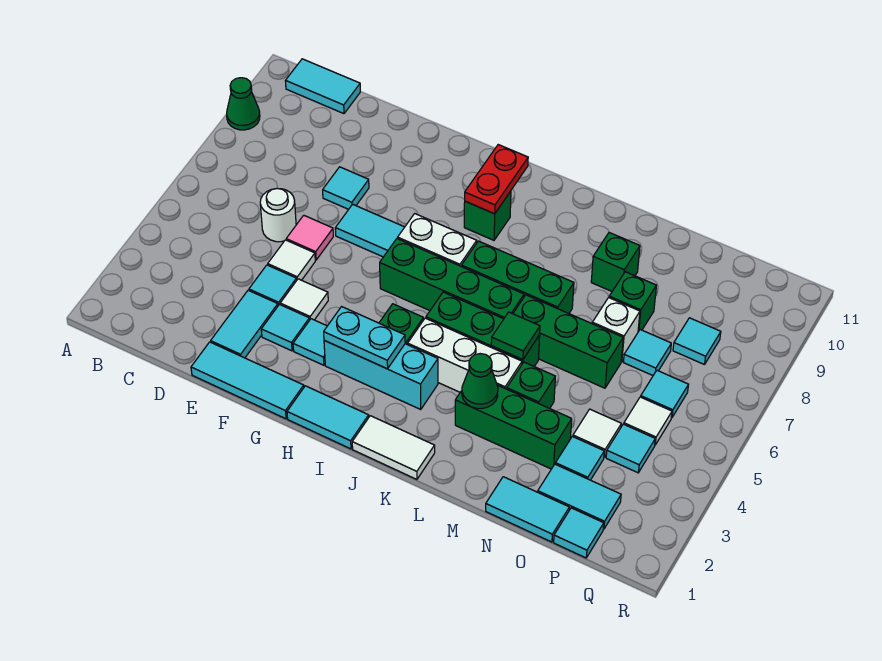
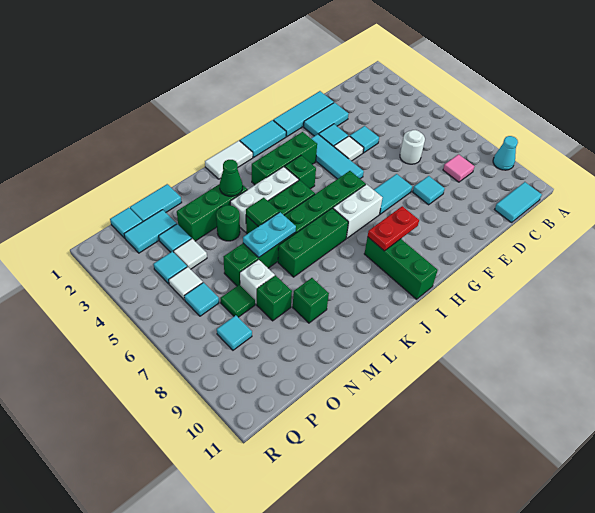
green 1x1 cone [227,78,260,130] -> cyan 1x1 cone [493,136,518,170]
cyan 1x2 tile [211,290,278,358] -> cyan 1x2 tile turned to [304,103,348,136]
white 1x1 tile [268,240,315,280] -> none
pink 1x1 tile [286,215,333,260] -> pink 1x1 tile moved to [443,154,474,182]
cyan 1x1 tile [293,319,327,365] -> cyan 1x3 tile [311,134,364,179]
cyan 1x3 brick [324,341,438,409] -> green 1x3 brick [252,132,317,185]
cyan 1x2 plate [324,307,405,369] -> cyan 1x2 plate moved to [243,212,296,258]
green 1x1 brick [464,191,511,240] -> green 1x3 brick [364,237,438,299]
red 1x2 plate [465,145,528,214] -> red 1x2 plate turned to [368,206,419,251]
green 1x1 brick [507,362,555,408] -> green 1x1 round brick [216,205,240,241]
cyan 1x1 tile [623,330,671,375] -> green 1x1 tile [221,285,255,317]

